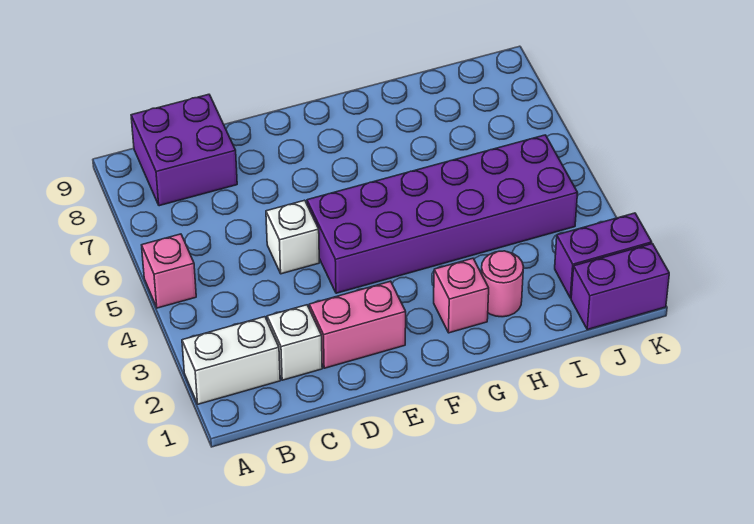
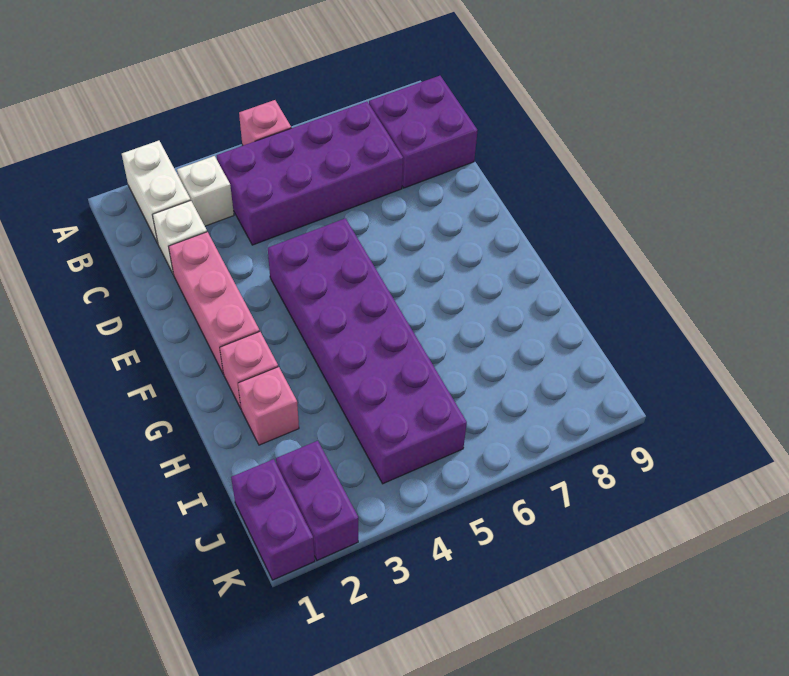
none -> purple 2x4 brick [217,102,403,245]
pink 1x2 brick [309,281,406,368] -> pink 1x3 brick [169,232,260,374]
white 1x1 brick [266,200,319,274] -> white 1x1 brick moved to [177,156,234,226]
pink 1x1 round brick [481,251,523,317] -> pink 1x1 brick [238,367,299,445]

